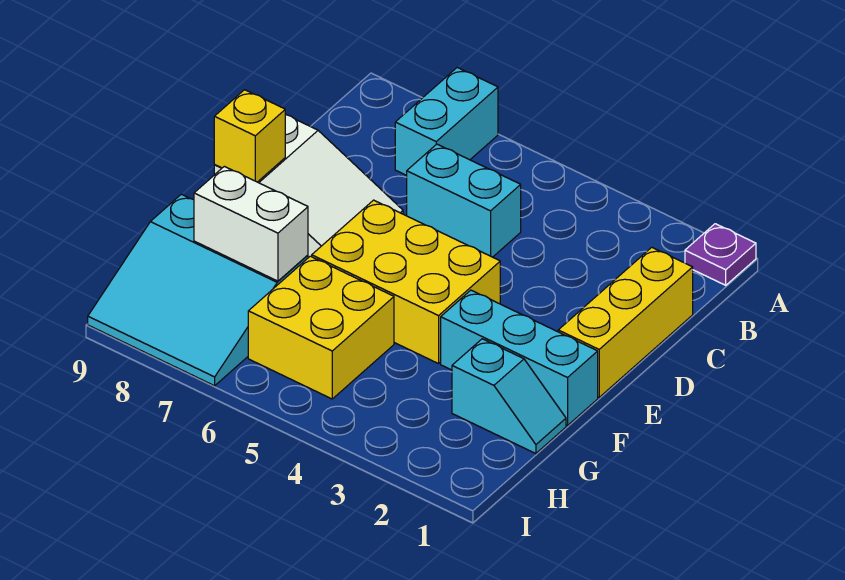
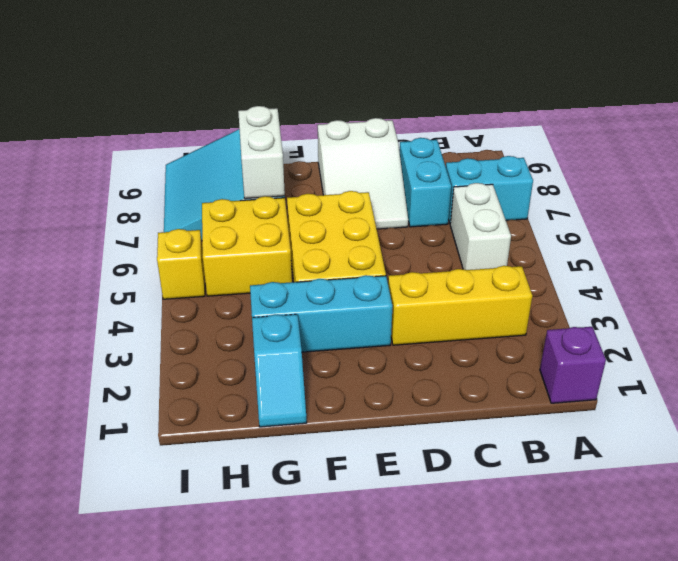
purple 1x1 plate [685,224,756,285] -> purple 1x1 brick [540,327,606,403]
none -> white 1x2 brick [450,183,511,270]
yellow 1x3 brick [558,247,693,397] -> yellow 1x3 brick moved to [388,266,532,345]
cyan 1x2 brick [407,144,521,257] -> cyan 1x2 brick moved to [400,138,451,227]
yellow 1x1 brick [214,90,285,182] -> yellow 1x1 brick moved to [157,229,205,299]
cyan 1x3 brick [441,290,598,426] -> cyan 1x3 brick turned to [250,275,393,352]

